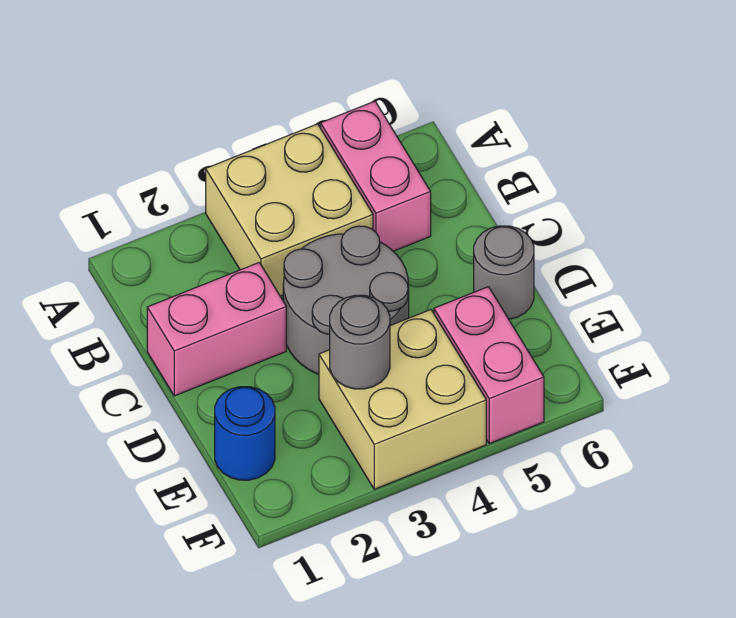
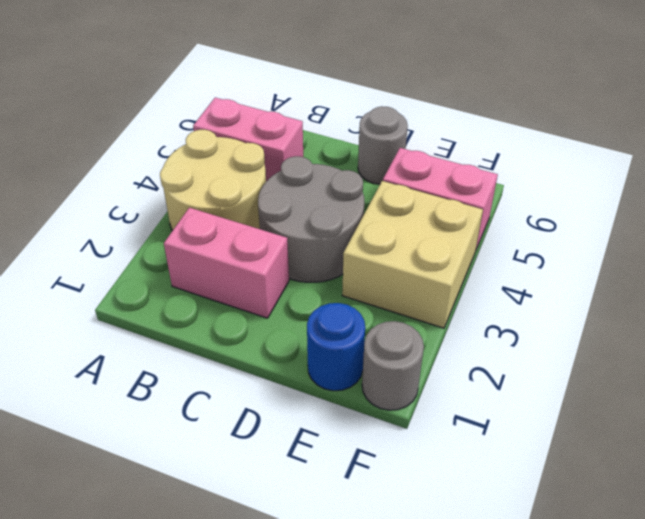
tan 2x2 brick [206,124,373,296] -> tan 2x2 round brick [160,130,266,231]
pink 1x2 brick [147,263,286,396] -> pink 1x2 brick turned to [164,208,289,318]
grey 1x1 round brick [330,295,390,389] -> grey 1x1 round brick moved to [362,321,424,410]

